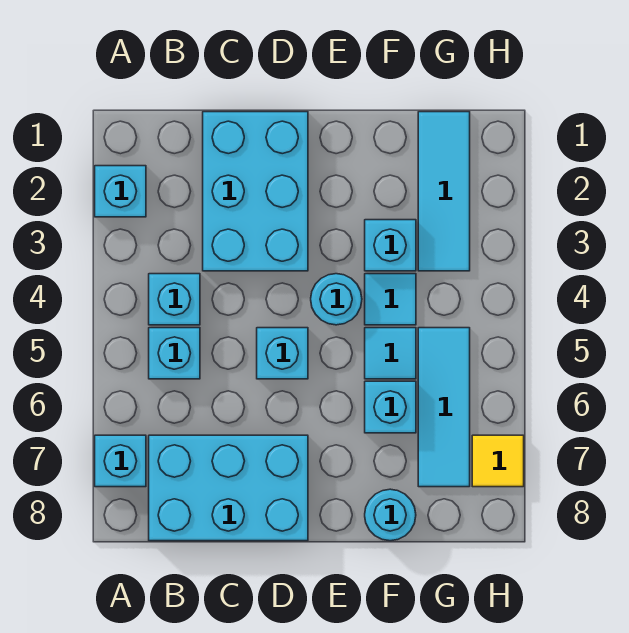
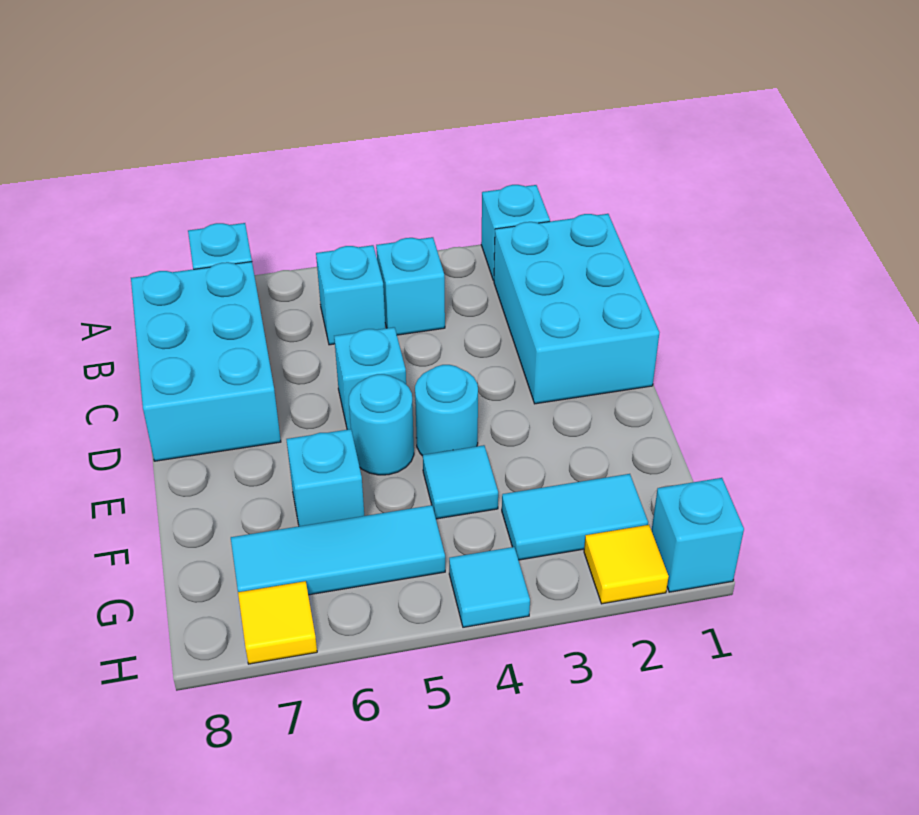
cyan 2x3 brick [203,112,308,271] -> cyan 2x3 brick turned to [494,214,659,404]
cyan 1x1 brick [365,220,416,271] -> cyan 1x1 brick moved to [652,478,744,592]
cyan 1x1 tile [365,328,416,379] -> cyan 1x1 tile moved to [449,547,530,627]
cyan 1x1 round brick [365,489,416,541] -> cyan 1x1 round brick moved to [349,374,414,475]
cyan 1x3 tile [418,112,470,271] -> cyan 1x2 tile [502,474,648,560]
none -> yellow 1x1 tile [584,525,669,604]

